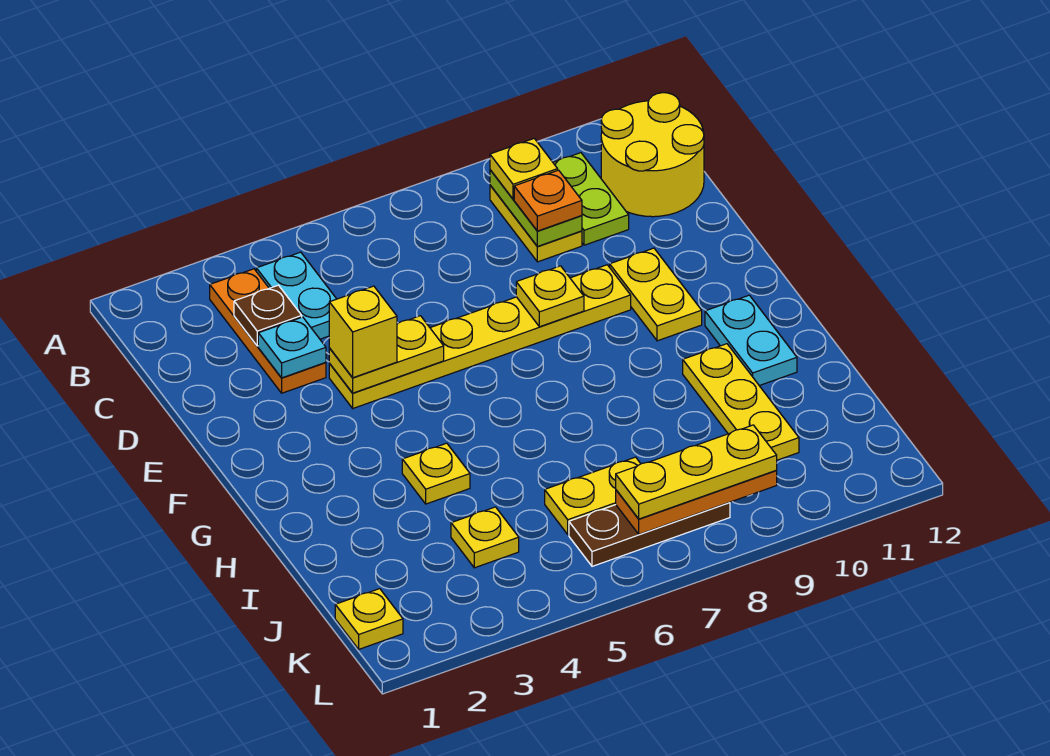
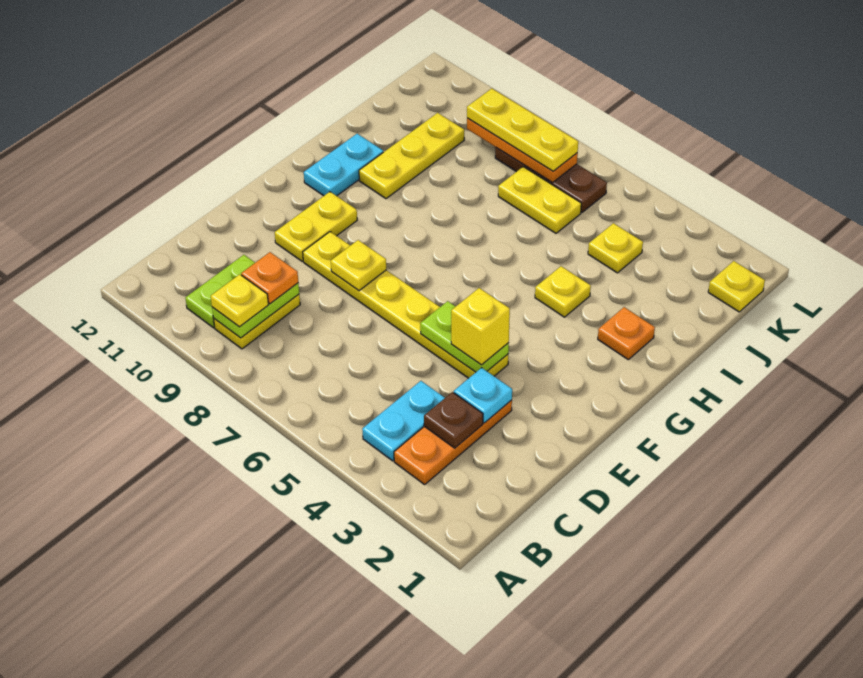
yellow 2x2 round brick [601,93,704,217] -> none
yellow 1x2 plate [329,316,444,393] -> lime 1x2 plate [420,301,509,372]
none -> orange 1x1 plate [598,307,655,359]

